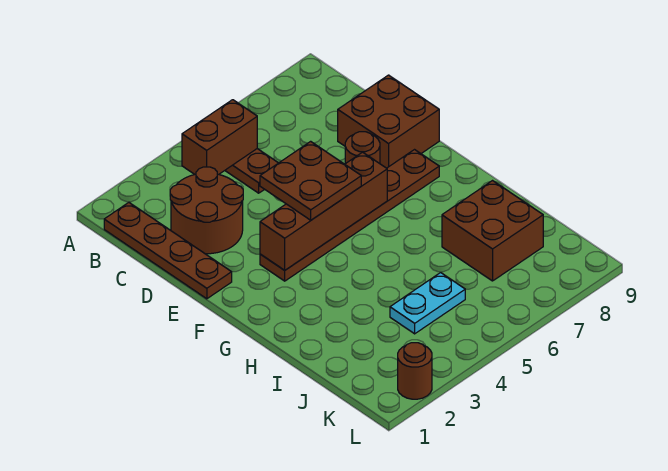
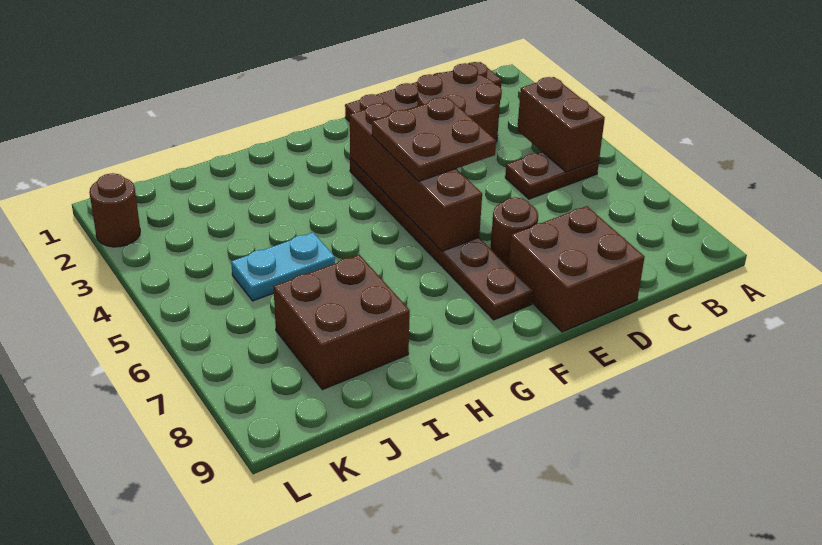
cyan 1x2 plate [390,273,465,334] -> cyan 1x2 plate turned to [231,233,335,301]

